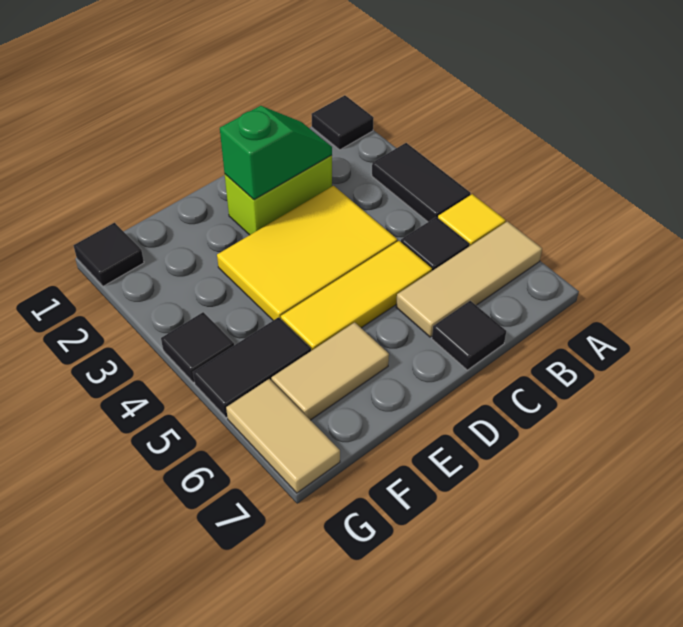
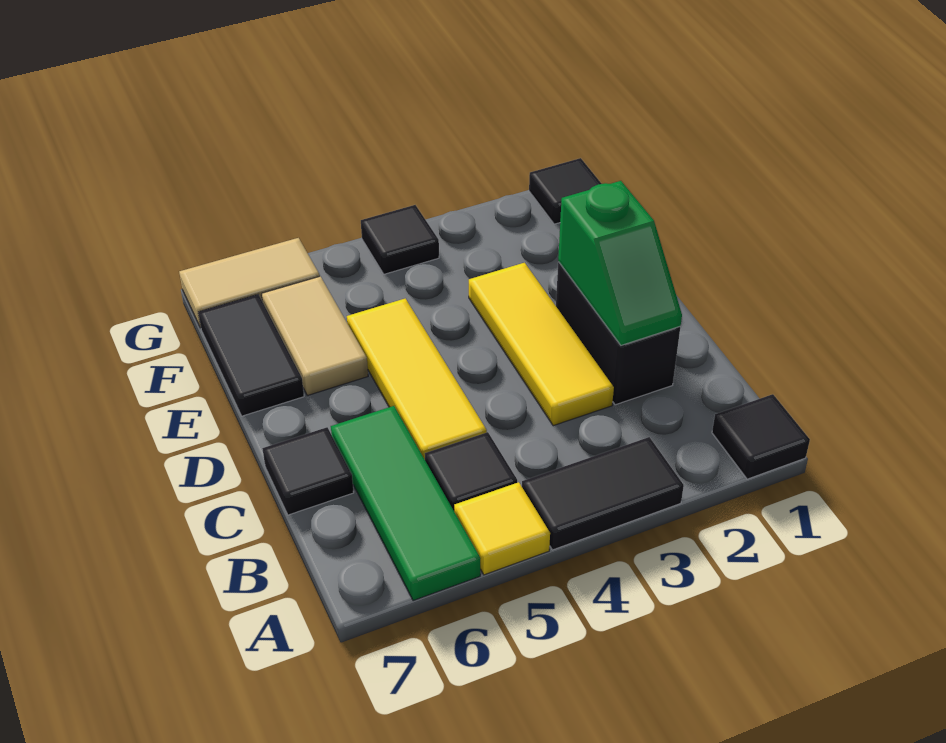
tan 1x3 tile [396,221,542,337] -> green 1x3 tile [331,406,481,601]
lime 1x2 brick [225,155,332,235] -> black 1x2 brick [556,262,680,405]
yellow 2x3 tile [217,186,397,320] -> yellow 1x3 tile [469,263,614,426]
black 1x2 tile [193,317,311,418] -> black 1x2 tile moved to [198,294,304,416]

